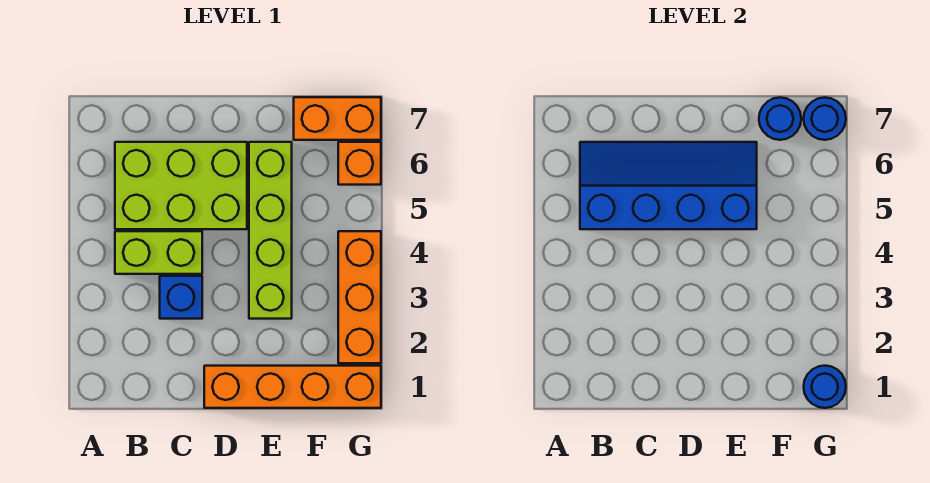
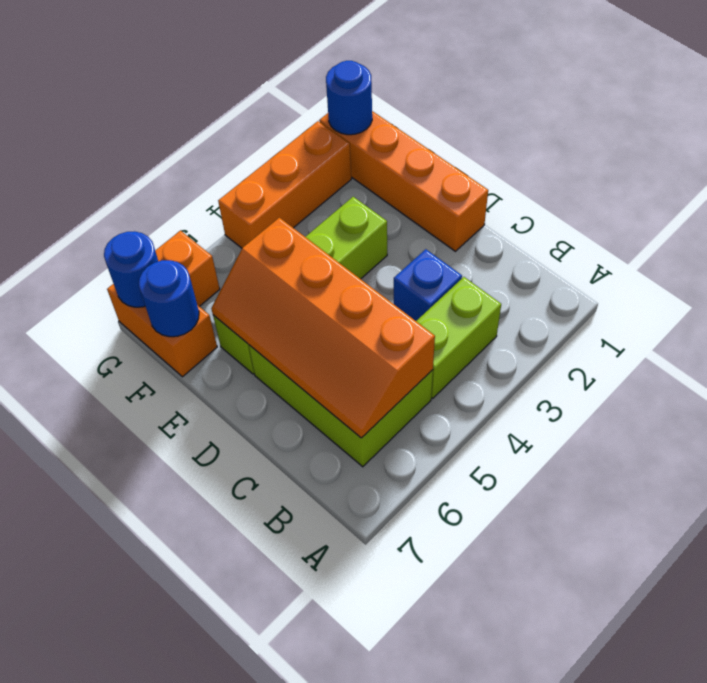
lime 1x2 brick [115,231,202,274] -> lime 1x2 brick turned to [416,277,501,398]
blue 2x4 slope [580,142,757,229] -> orange 2x4 slope [211,218,435,438]

